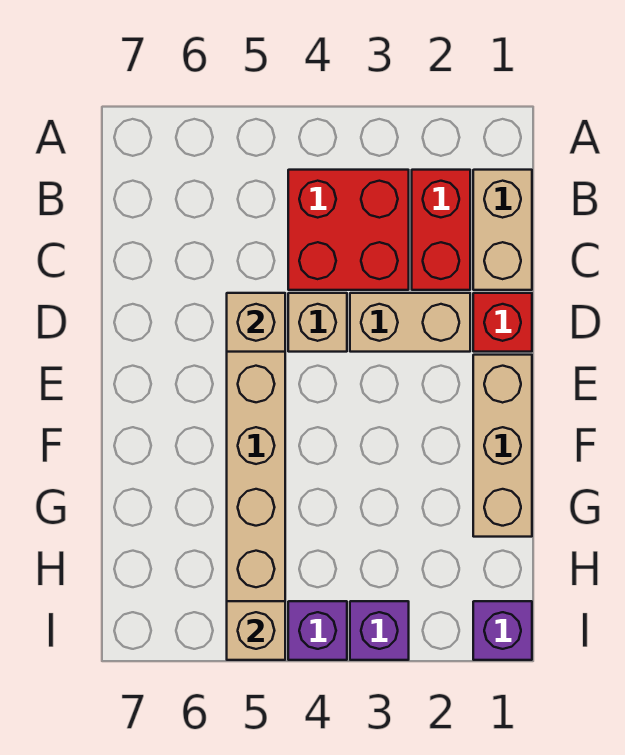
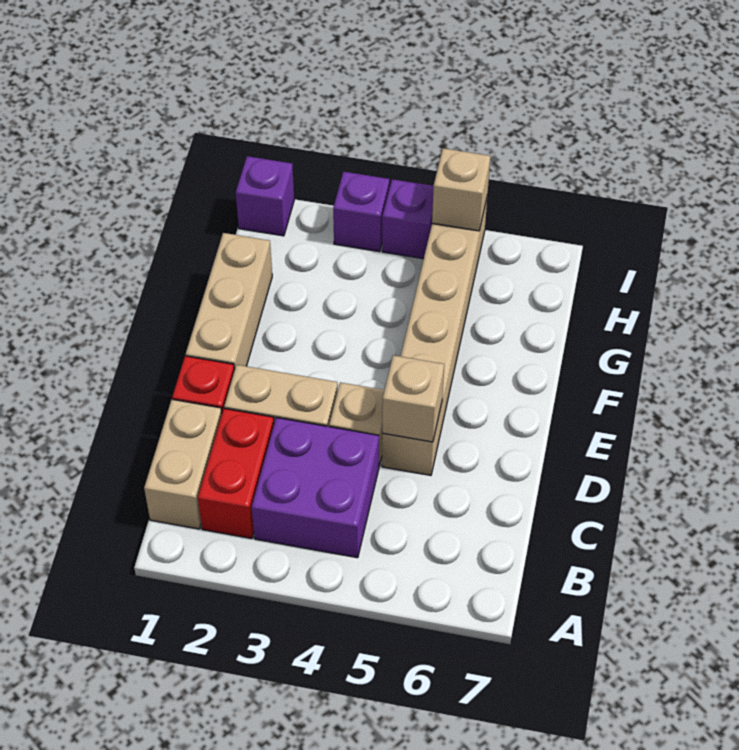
red 2x2 brick [288,170,409,290] -> purple 2x2 brick [252,418,379,558]

